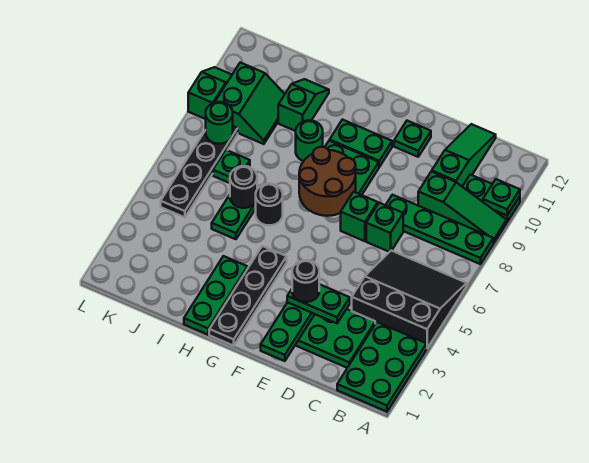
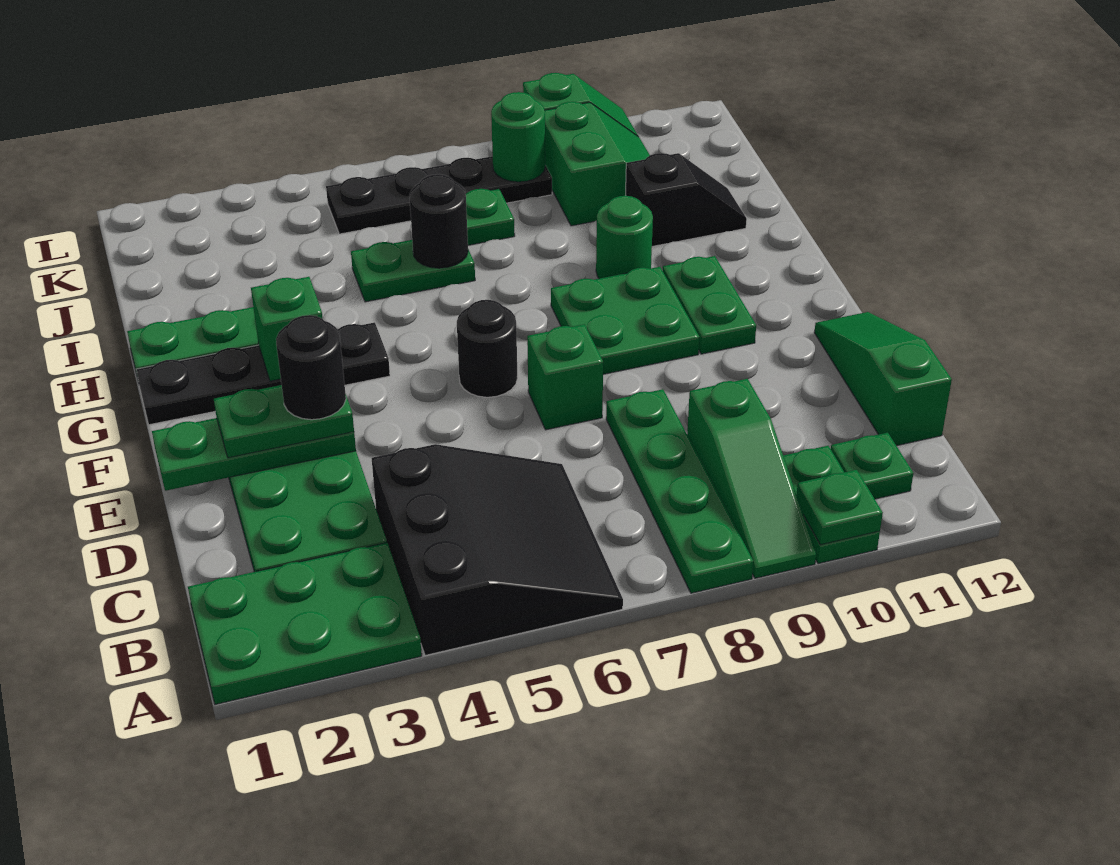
green 1x3 slope [432,124,496,186] -> green 1x3 slope turned to [814,312,952,446]
green 1x2 plate [287,284,350,323] -> green 1x2 plate turned to [214,385,354,458]
green 1x1 brick [366,203,403,252] -> green 1x1 brick moved to [251,277,323,381]
green 1x1 plate [394,121,431,157] -> green 1x1 plate moved to [831,432,913,499]
brown 2x2 round brick [299,147,356,216] -> none
black 1x1 round brick [255,184,283,225] -> black 1x1 round brick moved to [457,300,518,397]
green 1x2 slope [278,79,329,131] -> black 1x2 slope [626,153,747,246]
green 2x2 slope [215,63,285,144] -> green 2x2 slope turned to [545,102,650,226]

